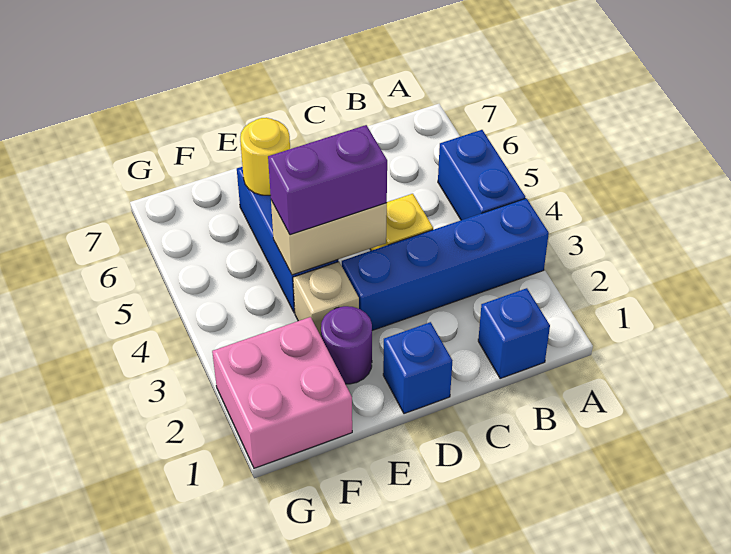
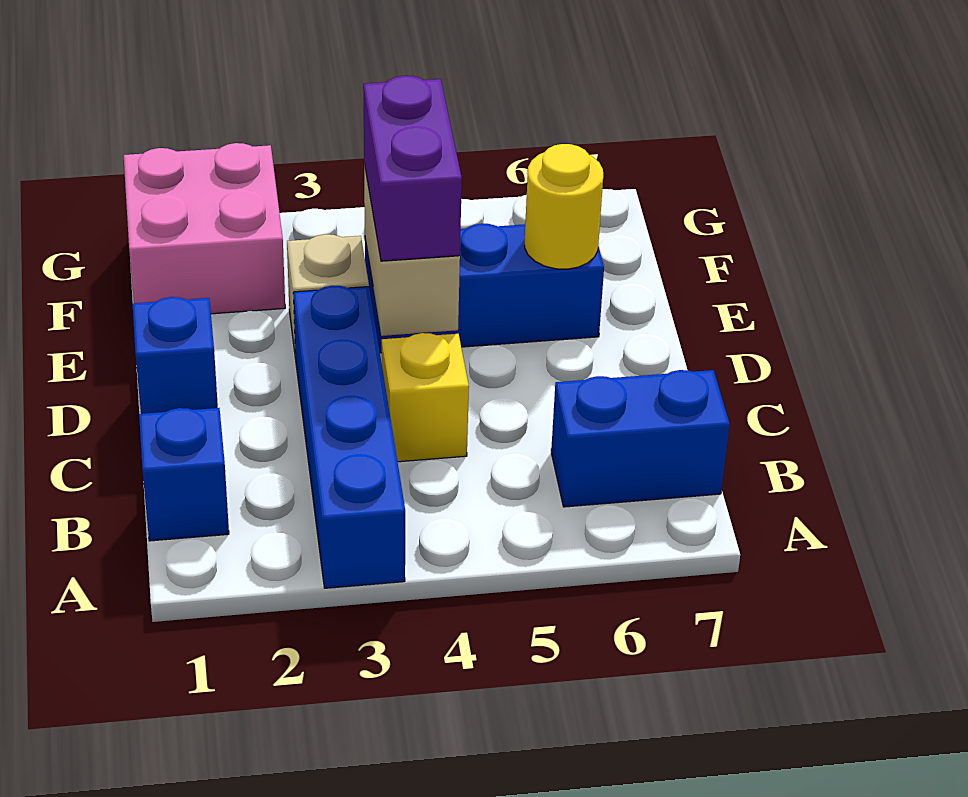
blue 1x2 brick [438,130,525,220] -> blue 1x2 brick moved to [551,370,730,507]
purple 1x1 round brick [321,306,372,384] -> none

